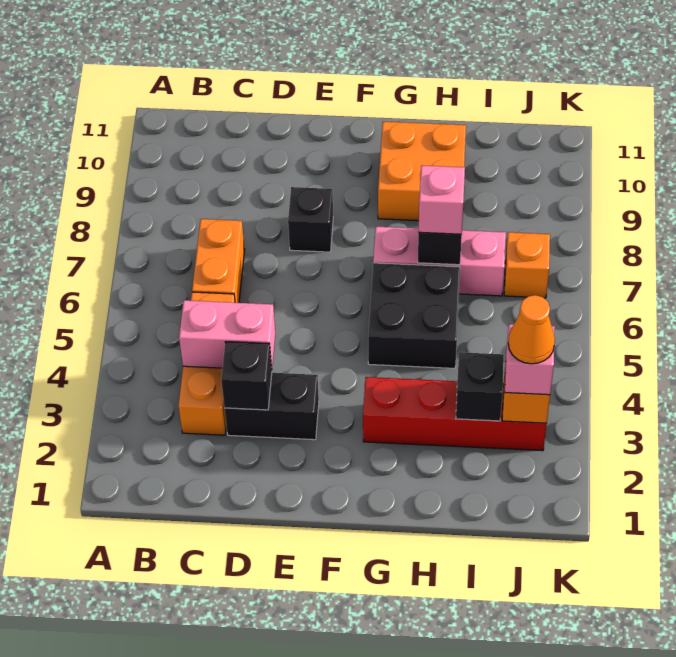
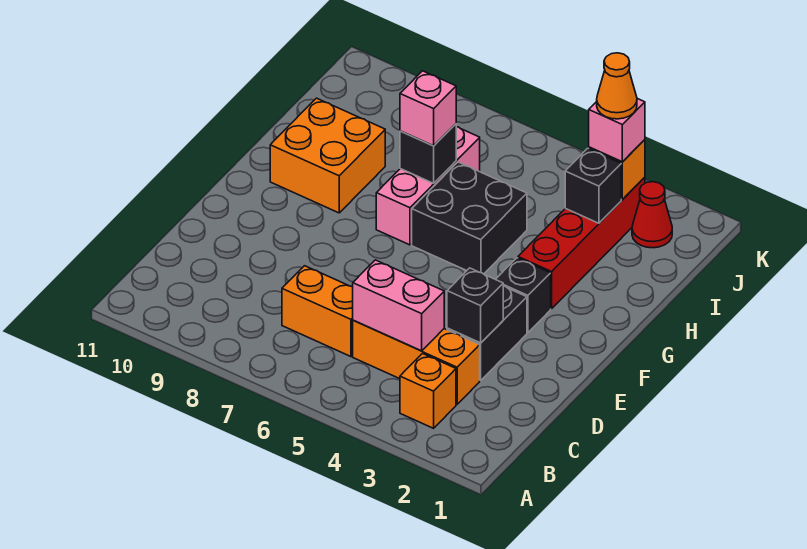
pink 1x2 brick [179,300,275,368] -> pink 1x2 brick turned to [353,260,444,351]
black 1x1 brick [288,187,333,252] -> black 1x1 brick moved to [496,258,551,333]
none -> red 1x1 cone [632,182,672,248]
orange 1x1 brick [504,232,550,298] -> orange 1x1 brick moved to [400,354,456,428]

